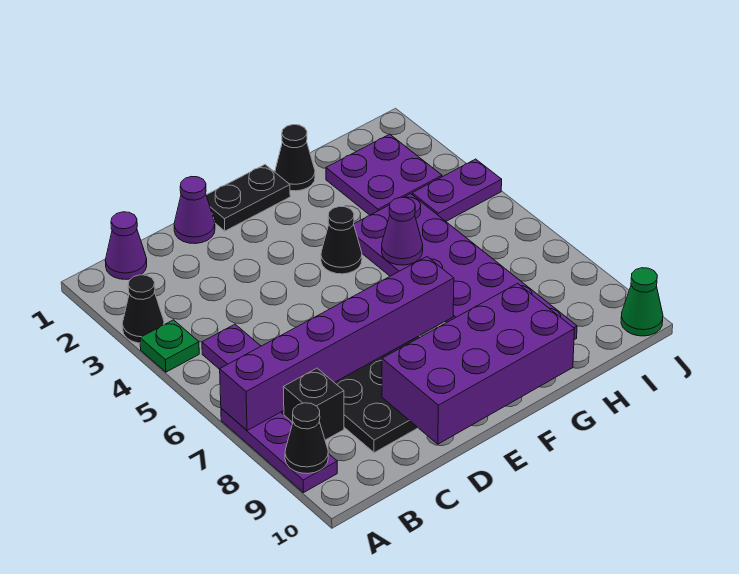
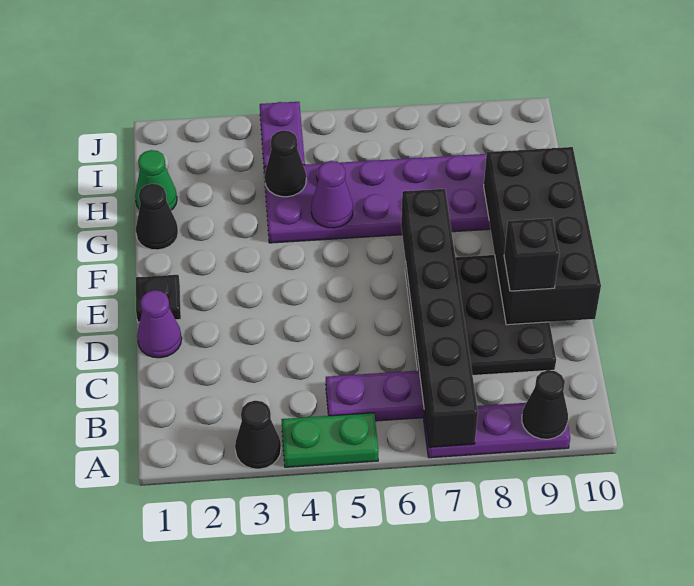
green 1x1 plate [140,320,199,372] -> green 1x2 plate [281,413,378,467]
purple 1x6 brick [220,257,454,431] -> black 1x6 brick [401,189,478,447]
purple 1x1 cone [105,212,147,279] -> none
black 1x1 brick [283,368,344,440] -> black 1x1 brick moved to [504,218,559,291]
purple 2x4 brick [382,283,574,444] -> black 2x4 brick [484,147,601,325]
black 1x2 plate [206,165,290,231] -> black 1x1 plate [136,275,181,322]
black 1x1 cone [321,206,362,274] -> black 1x1 cone moved to [265,130,306,197]
purple 2x2 plate [326,134,442,215] -> none
green 1x1 cone [621,268,663,336] -> green 1x1 cone moved to [135,150,177,210]

